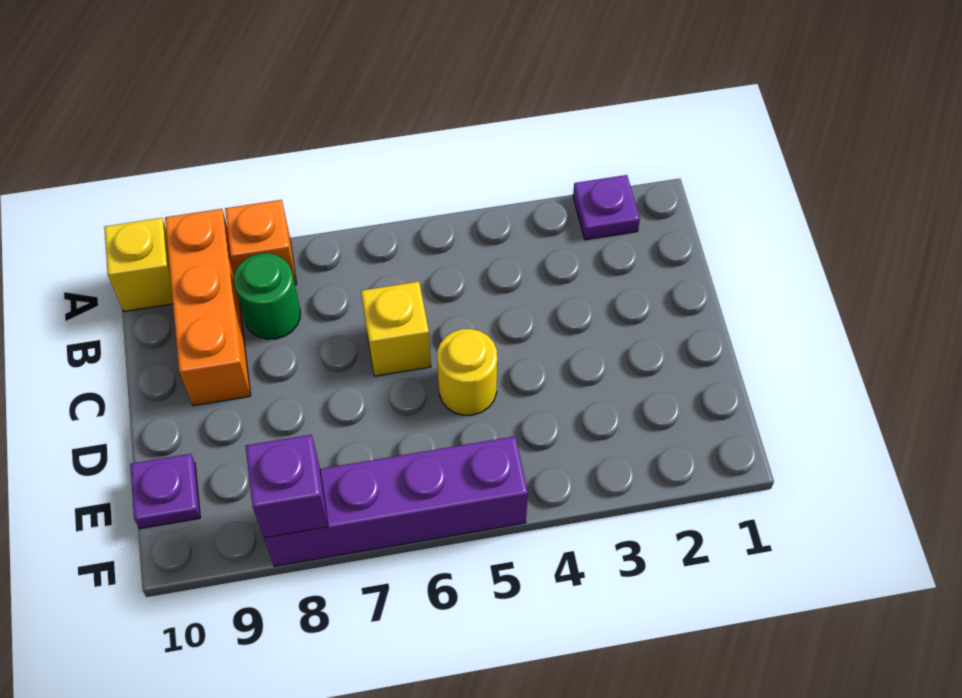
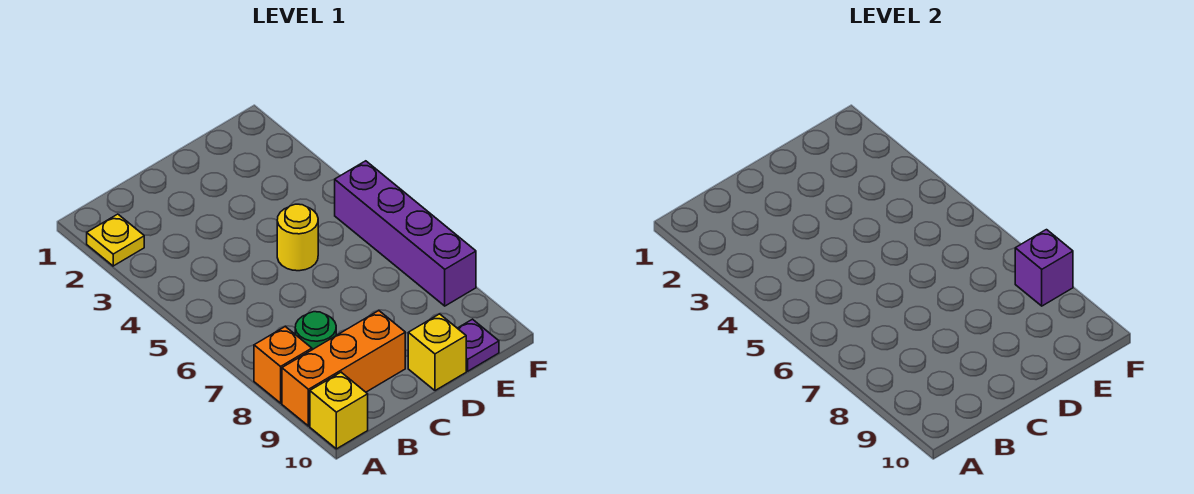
purple 1x1 plate [573,175,640,240] -> yellow 1x1 plate [87,214,144,266]
yellow 1x1 brick [361,282,431,376] -> yellow 1x1 brick moved to [408,314,466,391]

